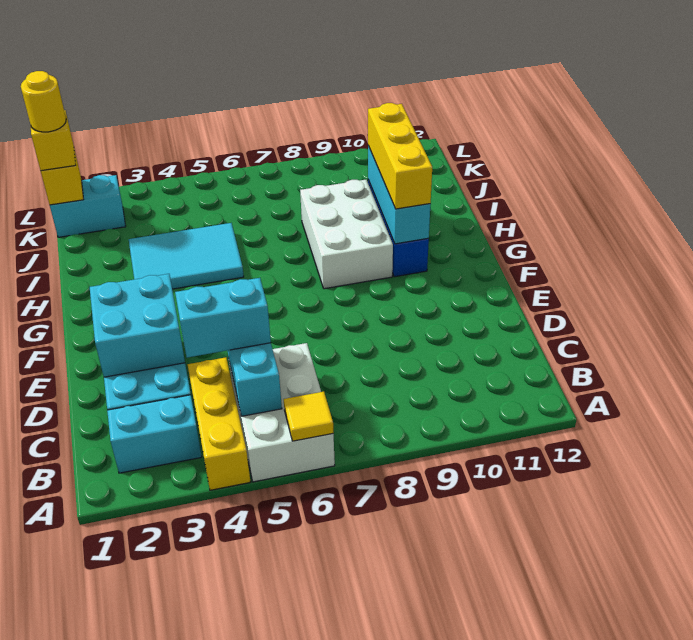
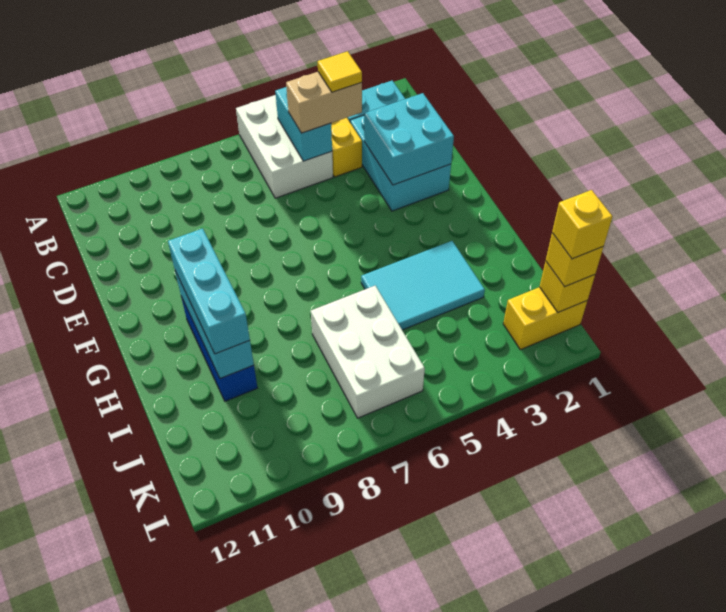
yellow 1x1 tile [284,392,334,441] -> yellow 1x1 tile moved to [318,51,362,92]
cyan 1x2 brick [175,278,271,358] -> tan 1x2 brick [286,72,362,133]
white 2x3 brick [300,180,393,289] -> white 2x3 brick moved to [311,286,425,418]
yellow 1x3 brick [368,103,432,209] -> cyan 1x3 brick [168,228,250,354]
cyan 1x2 brick [50,175,126,237] -> yellow 1x2 brick [503,287,587,350]
yellow 1x1 round brick [21,71,66,132] -> yellow 1x1 brick [552,190,613,259]

